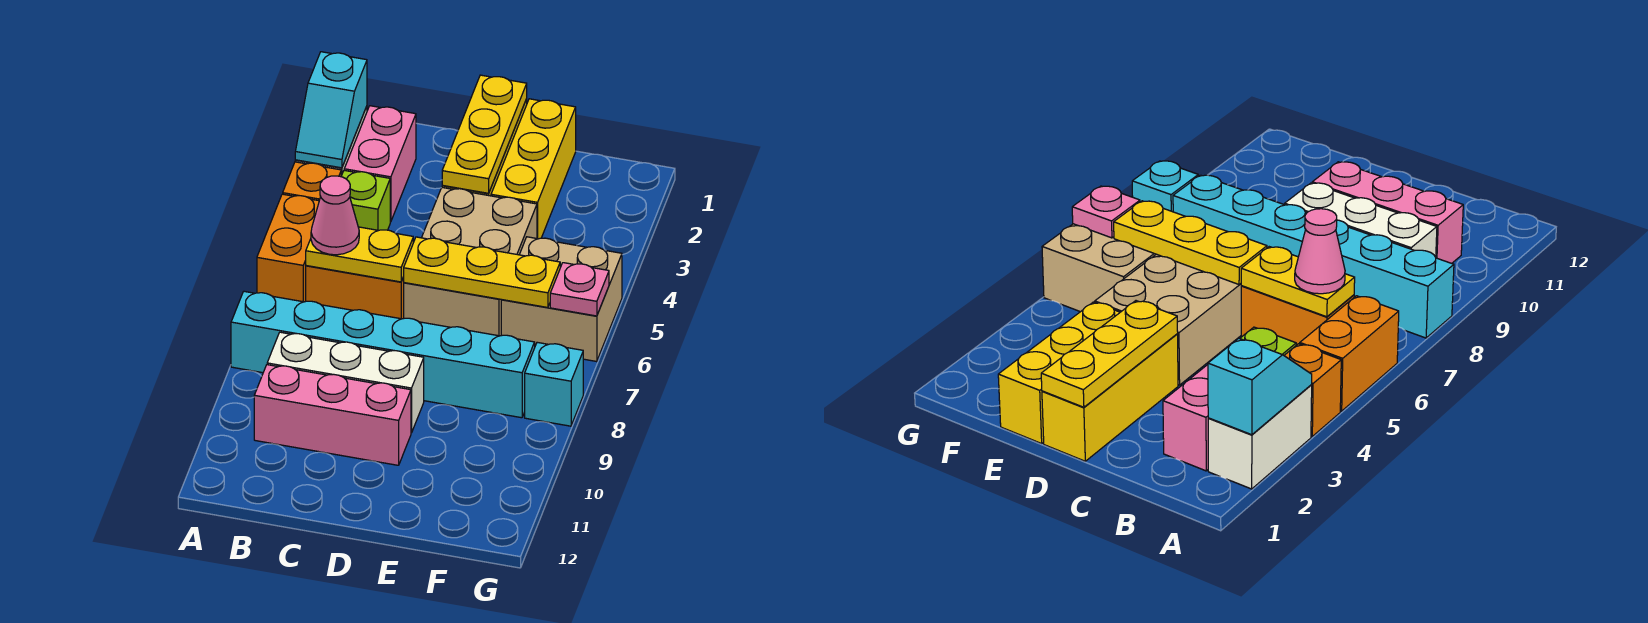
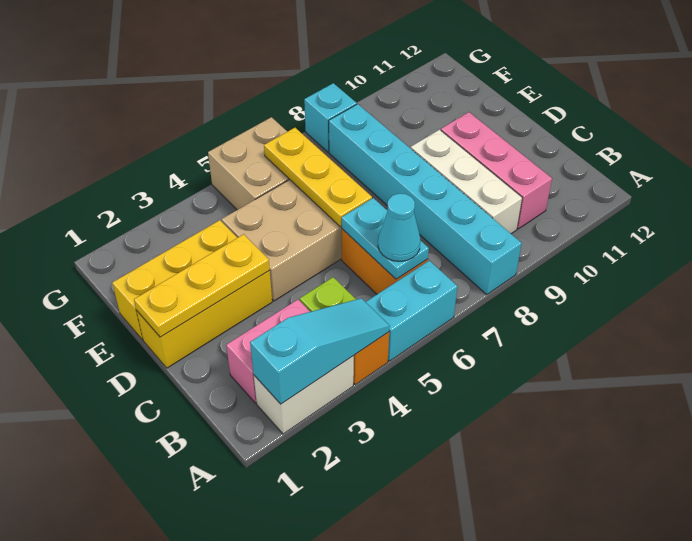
cyan 1x2 slope [295,52,367,168] -> cyan 1x3 slope [250,298,390,404]
orange 1x2 brick [257,194,319,302] -> cyan 1x2 brick [366,261,457,361]
yellow 1x2 plate [306,227,413,282] -> cyan 1x2 plate [341,198,429,279]
pink 1x1 cone [311,176,359,255] -> cyan 1x1 cone [378,194,420,261]
pink 1x1 plate [550,263,609,316] -> none

